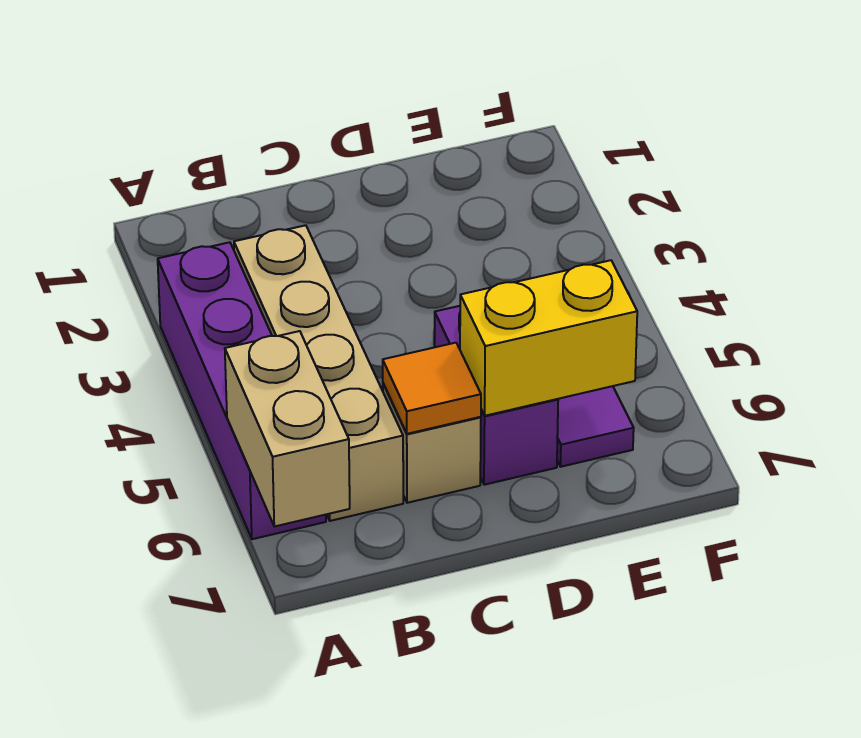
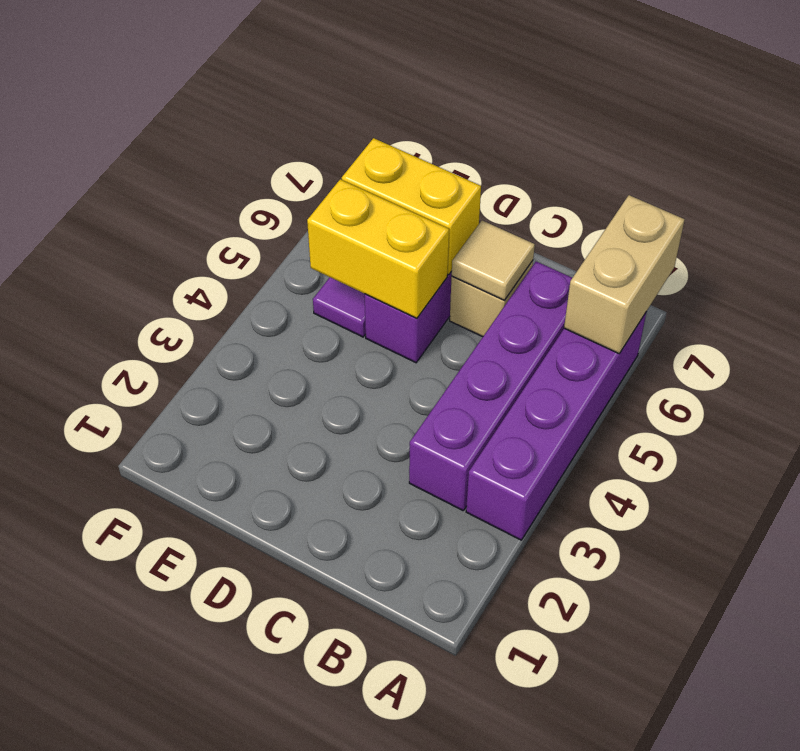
tan 1x4 brick [234,225,403,521] -> purple 1x4 brick [409,261,572,510]
orange 1x1 tile [383,343,481,434] -> tan 1x1 tile [451,220,535,300]
none -> yellow 1x2 brick [307,179,449,318]

